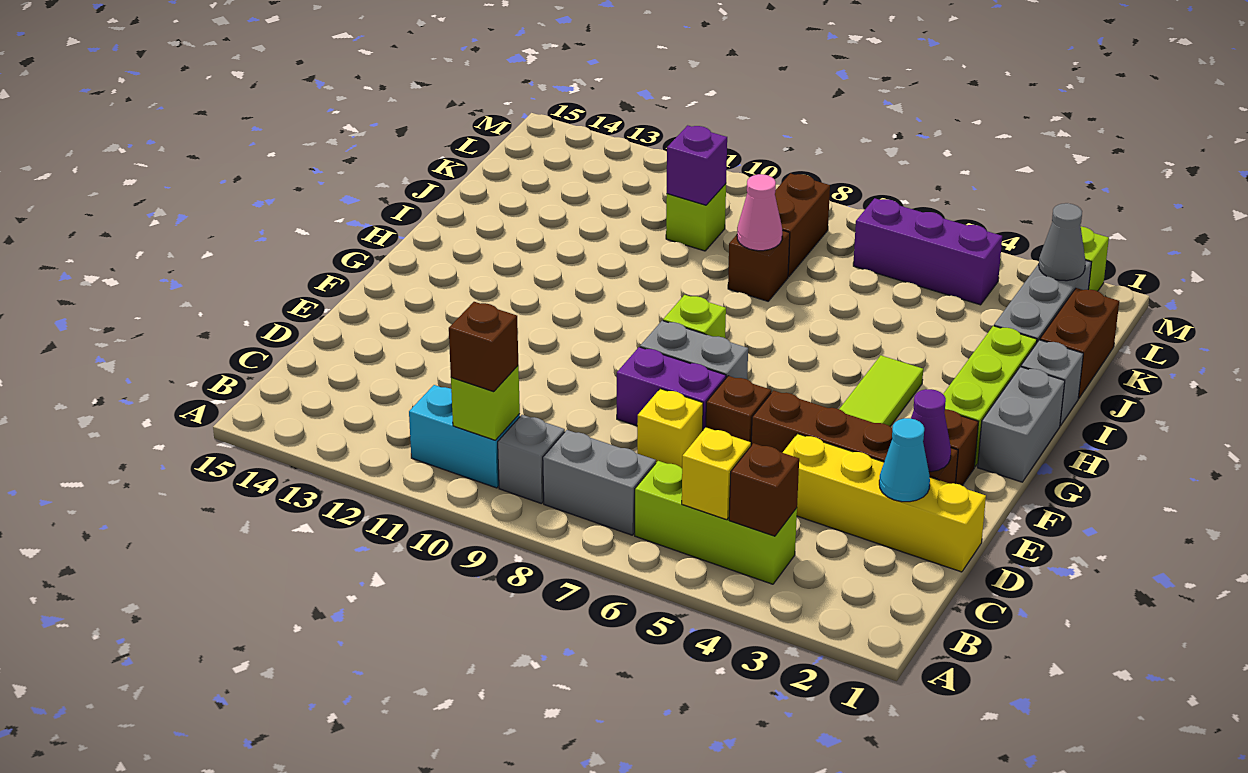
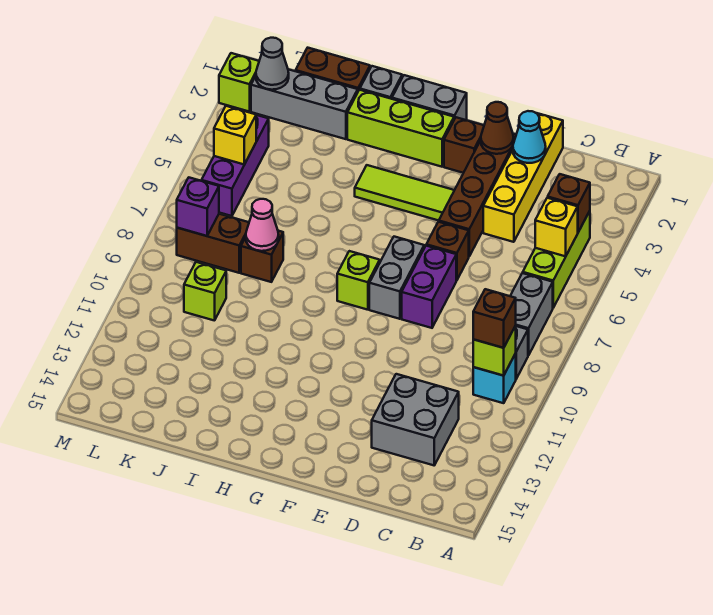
cyan 1x2 brick [409,385,520,488] -> cyan 1x1 brick [473,354,516,403]
none -> grey 2x2 brick [372,374,459,465]
yellow 1x1 brick [637,389,703,468] -> yellow 1x1 brick moved to [214,106,256,164]
purple 1x1 cone [911,389,951,472] -> brown 1x1 cone [481,102,514,154]
purple 1x1 brick [667,125,727,205] -> purple 1x1 brick moved to [177,178,219,236]

